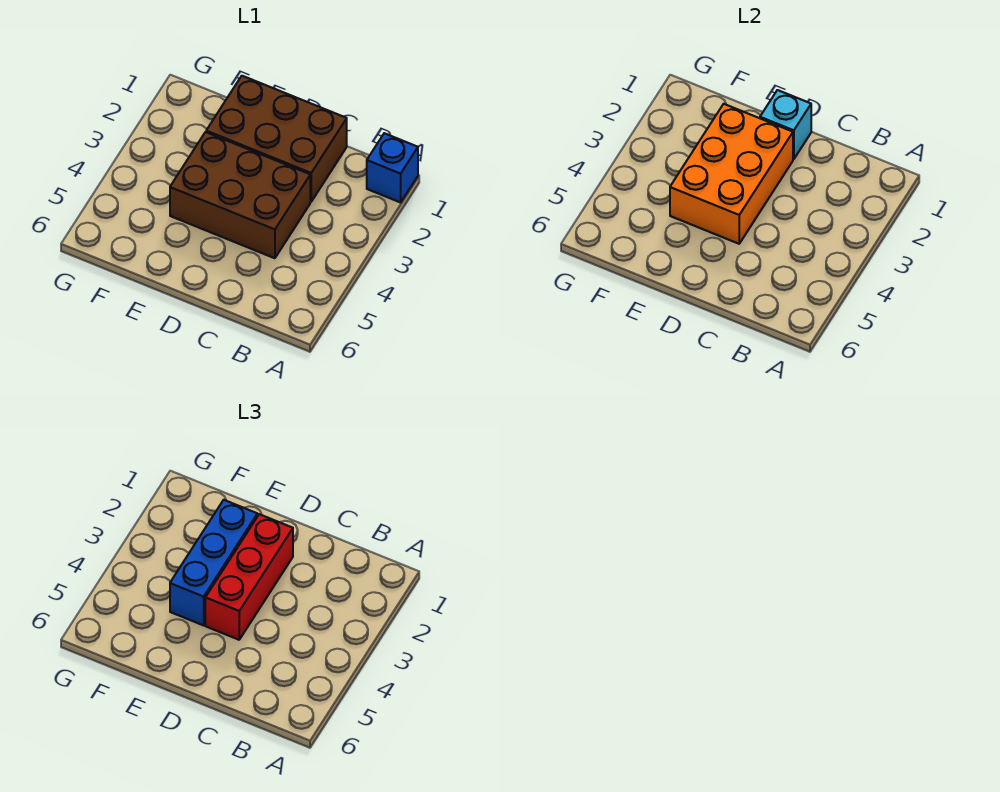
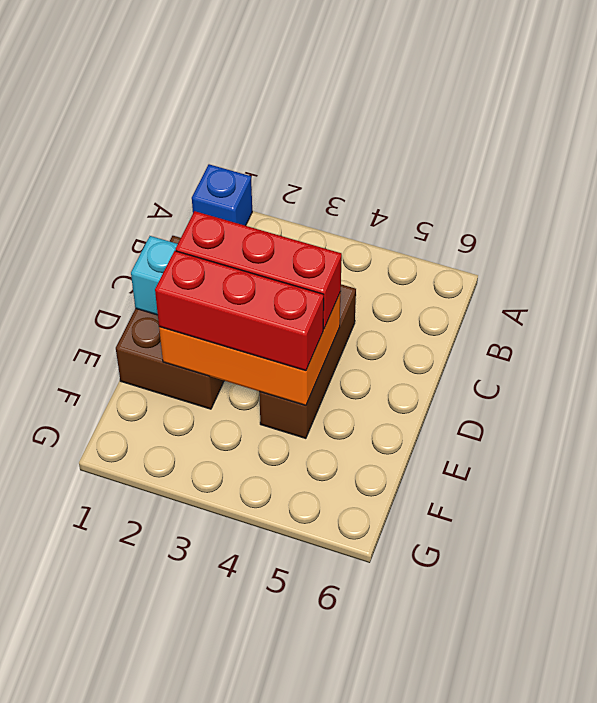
brown 2x3 brick [170,132,310,258] -> brown 1x3 brick [259,284,356,438]
blue 1x3 brick [170,500,257,625] -> red 1x3 brick [155,251,324,371]

